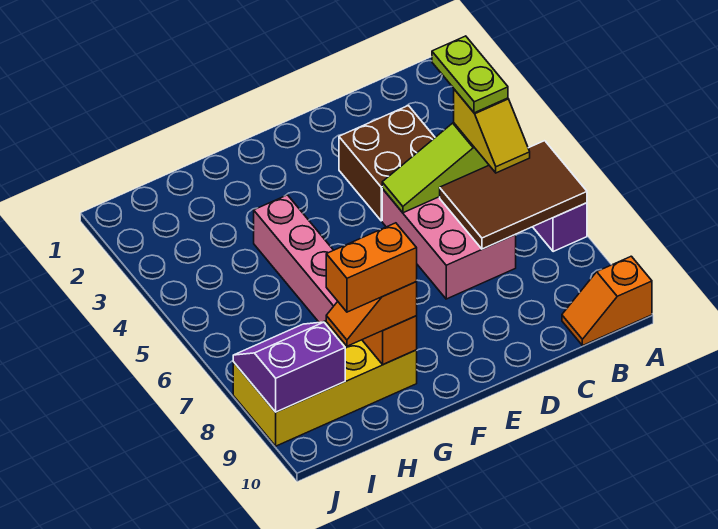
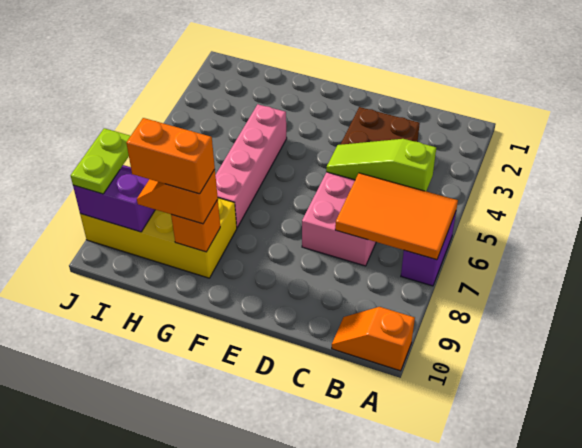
brown 2x3 tile [440,141,587,249] -> orange 2x3 tile [335,173,458,260]
lime 1x2 plate [432,36,508,113] -> lime 1x2 plate moved to [71,128,130,194]
yellow 1x2 slope [454,89,530,173] -> none

